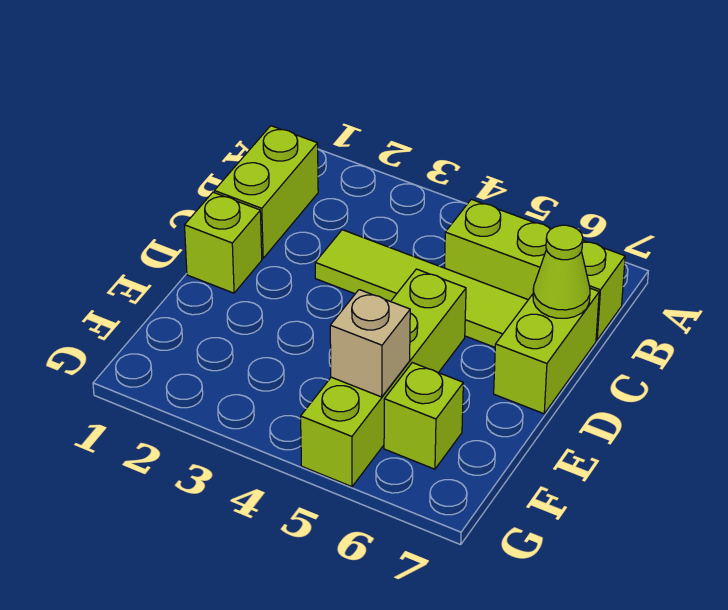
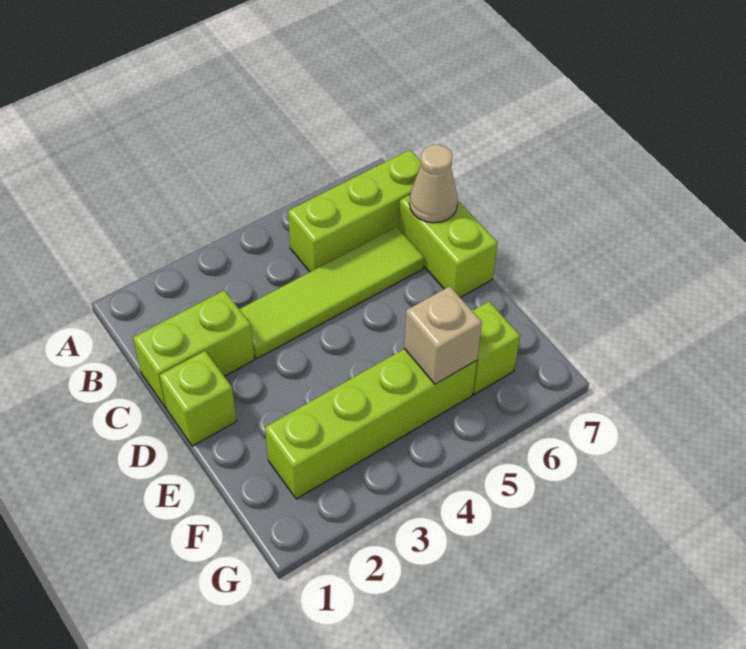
lime 1x2 brick [214,126,318,258] -> lime 1x2 brick turned to [133,290,254,408]
lime 1x1 cone [533,225,590,318] -> tan 1x1 cone [409,145,458,223]
lime 1x4 brick [301,269,466,487] -> lime 1x4 brick turned to [265,349,477,499]

